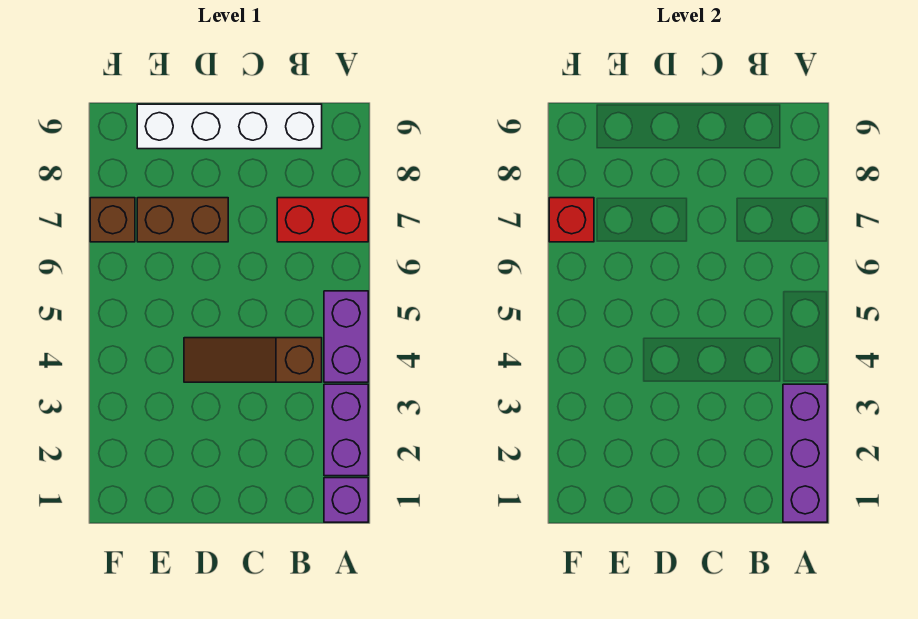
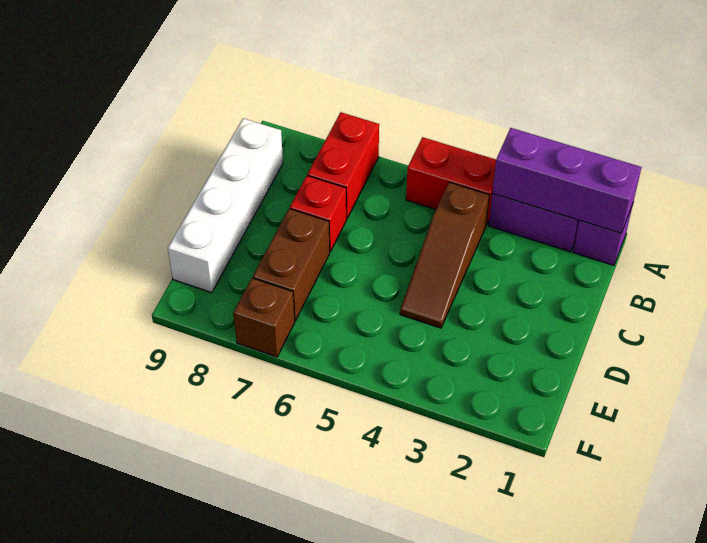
purple 1x2 brick [324,291,368,382] -> red 1x2 brick [406,137,496,225]
red 1x1 brick [549,198,594,242] -> red 1x1 brick moved to [290,176,347,252]

